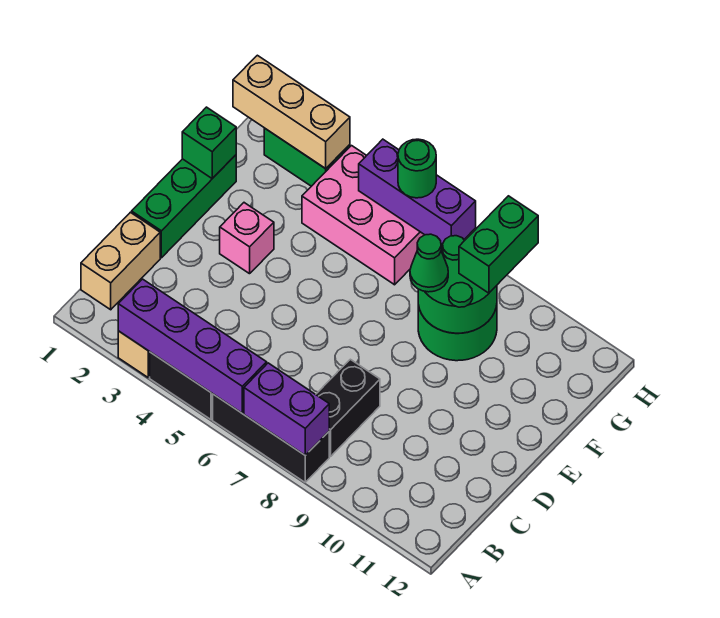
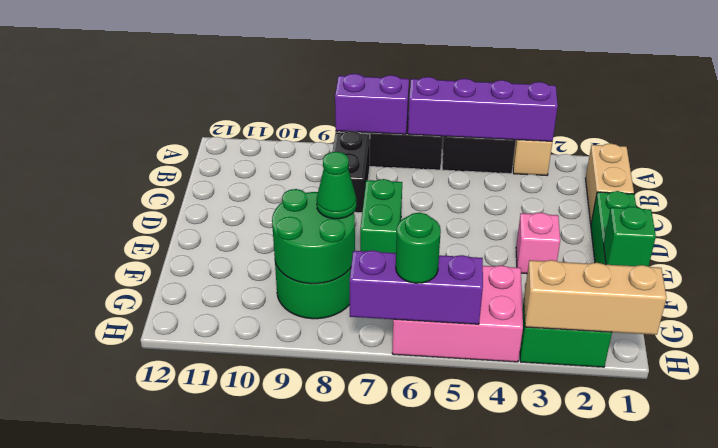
green 1x2 brick [459,196,538,293] -> green 1x2 brick moved to [360,179,402,253]

